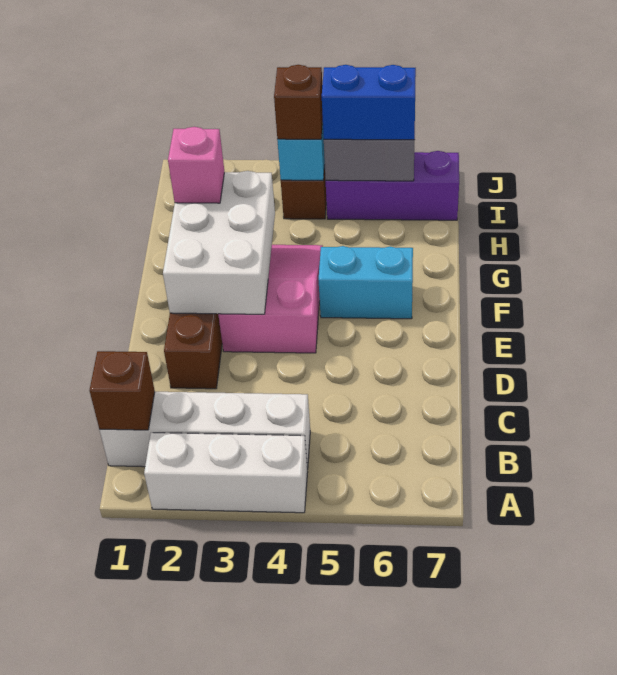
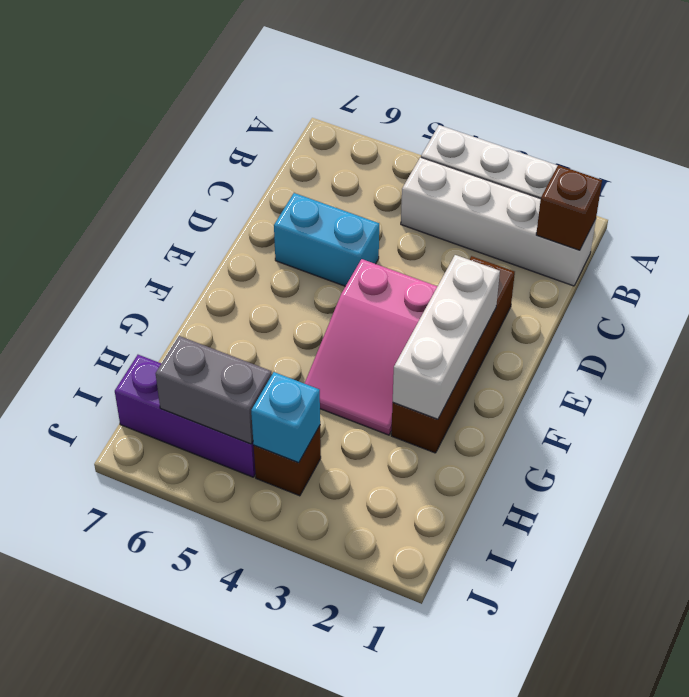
white 2x3 brick [163,171,275,314] -> white 1x3 brick [393,255,500,419]
cyan 1x2 brick [319,246,413,319] -> cyan 1x2 brick moved to [274,193,379,286]
pink 1x1 brick [168,127,224,203] -> none
brown 1x1 brick [274,65,323,139] -> none
blue 1x2 brick [322,65,416,140] -> none

